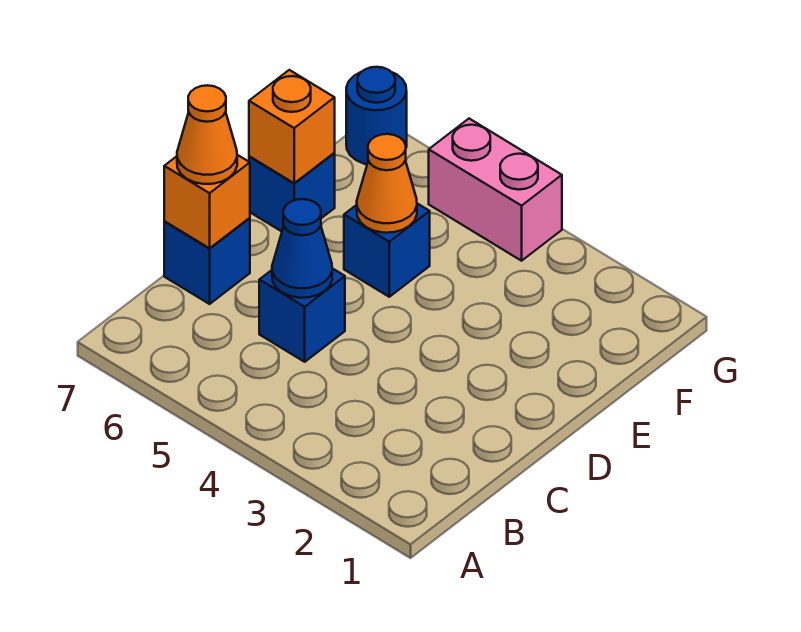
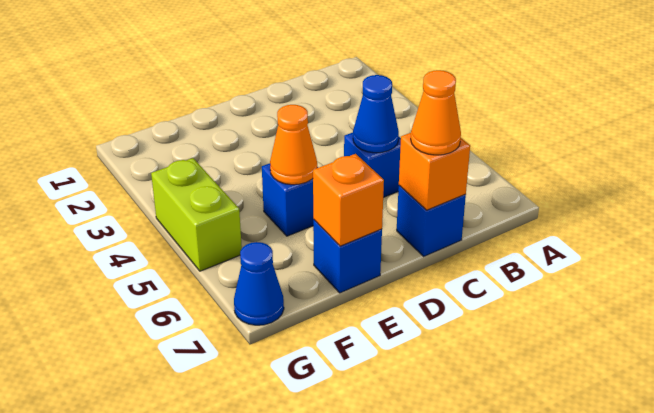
pink 1x2 brick [429,119,562,261] -> lime 1x2 brick [151,158,242,271]
blue 1x1 round brick [346,67,407,164] -> blue 1x1 cone [234,242,284,325]

